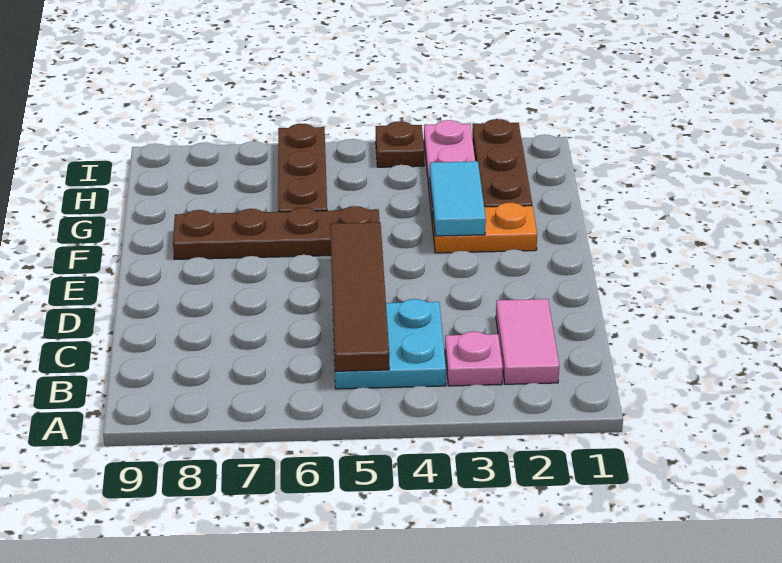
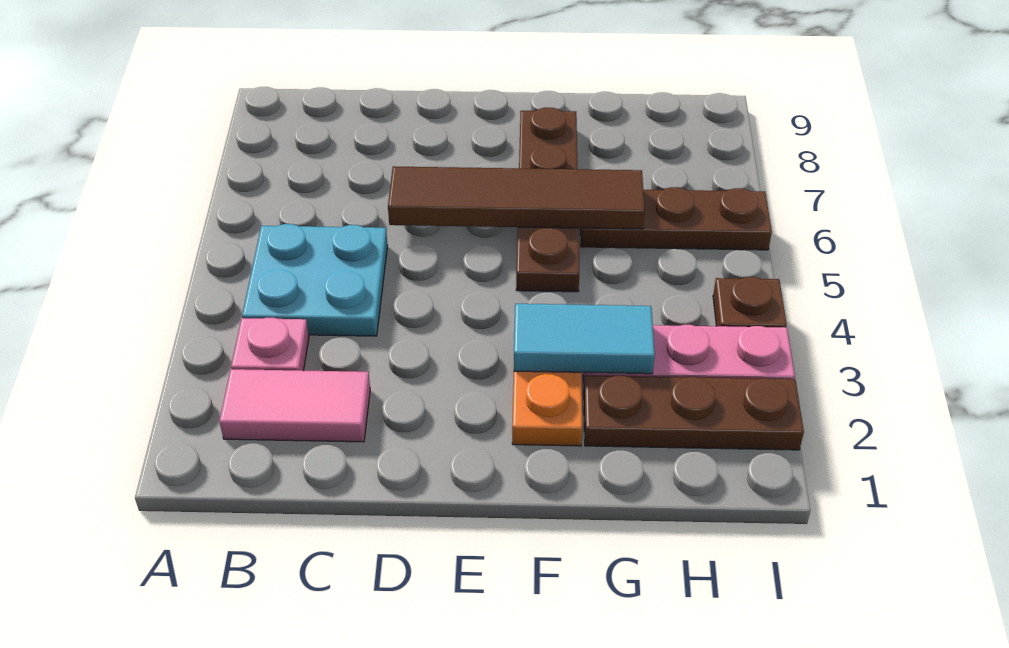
brown 1x4 tile [330,222,389,371] -> brown 1x4 tile moved to [388,166,645,229]

